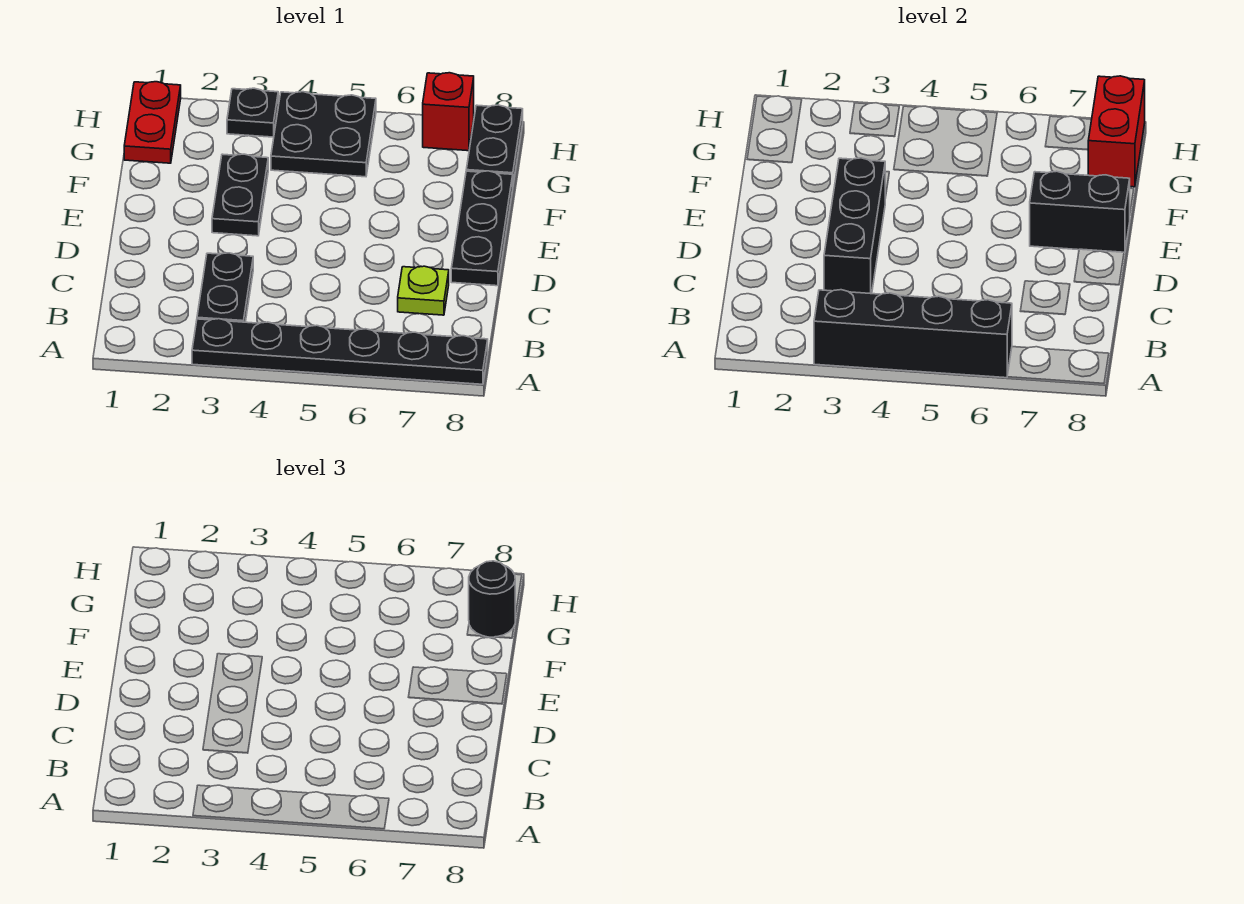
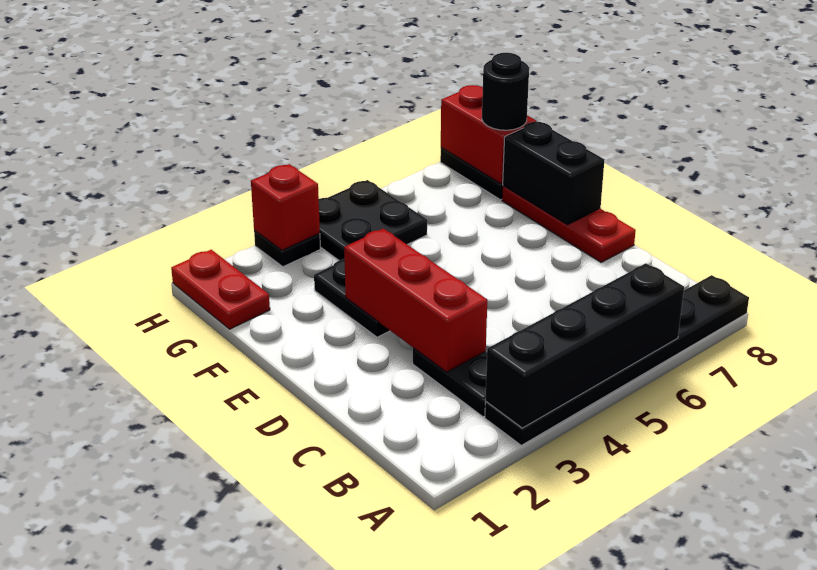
black 1x3 brick [824,158,885,294] -> red 1x3 brick [344,229,487,372]
lime 1x1 plate [398,266,449,315] -> none
black 1x3 plate [451,171,513,286] -> red 1x3 plate [502,186,636,262]
black 1x2 brick [1030,171,1130,253] -> black 1x2 brick turned to [503,122,604,225]
red 1x1 brick [423,73,474,151] -> red 1x1 brick moved to [251,164,320,250]

